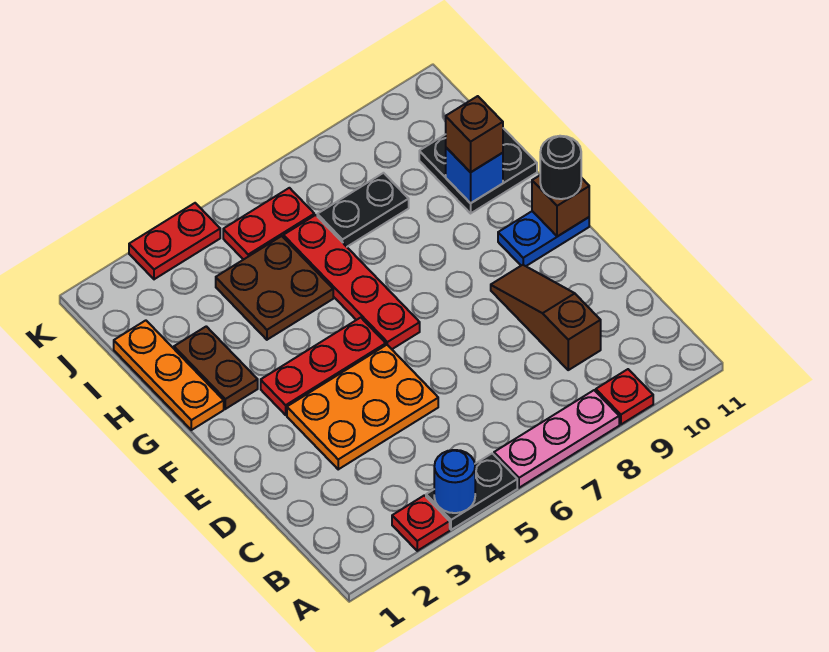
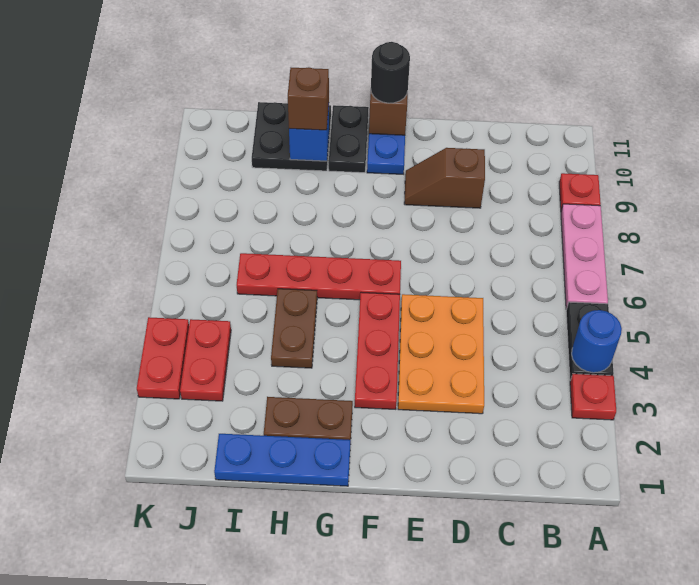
brown 1x3 slope [491,265,601,370] -> brown 1x2 slope [404,148,485,208]
orange 1x3 plate [114,320,224,430] -> blue 1x3 plate [214,434,351,486]
brown 2x2 plate [216,236,333,340] -> brown 1x2 plate [271,289,317,368]
black 1x2 plate [317,173,409,247] -> black 1x2 plate moved to [329,105,369,173]
red 1x2 plate [223,188,314,260] -> red 1x2 plate moved to [180,319,231,401]

